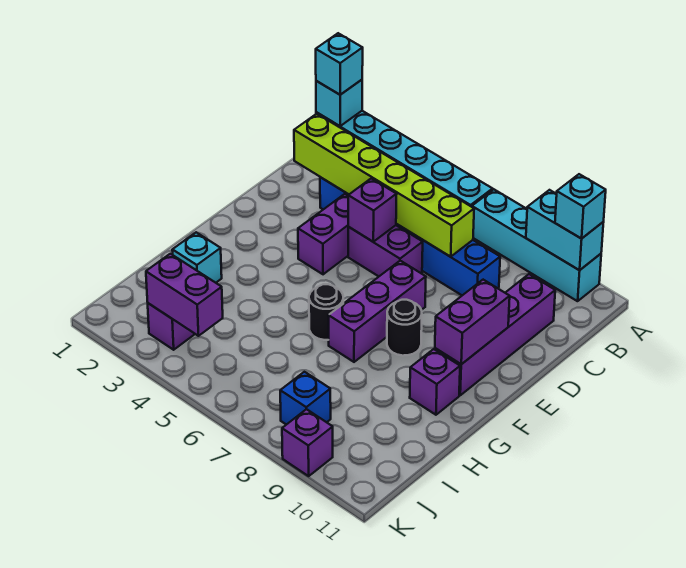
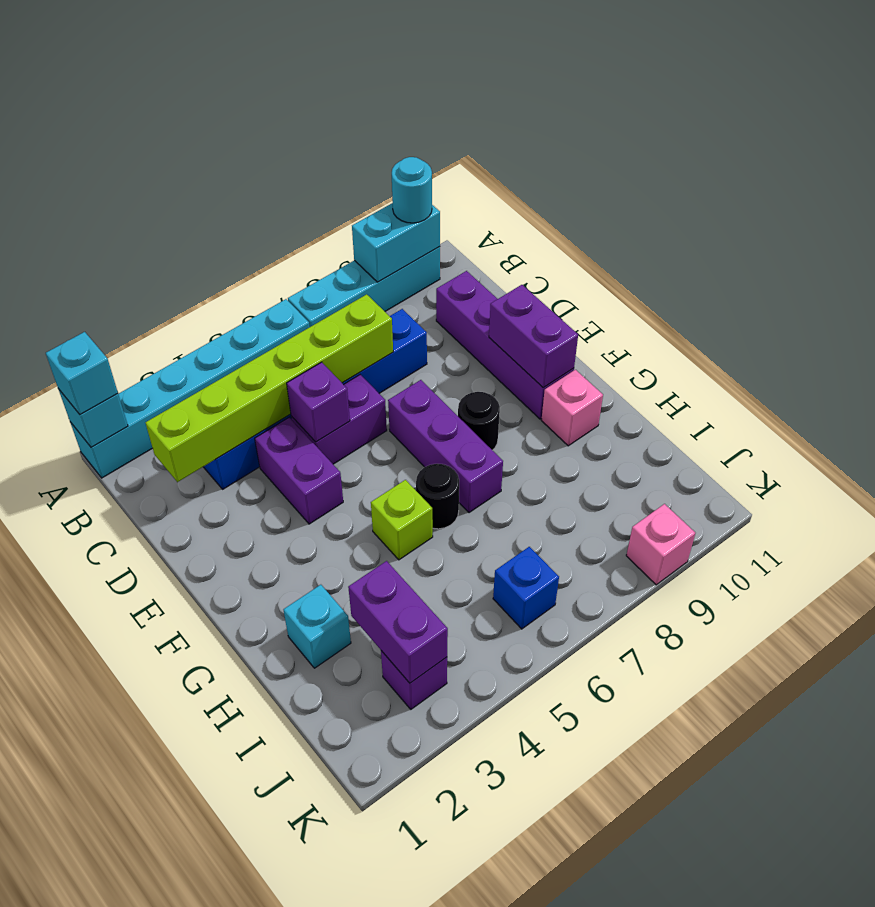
cyan 1x1 brick [555,174,606,239] -> cyan 1x1 round brick [392,157,432,223]
none -> lime 1x1 brick [371,480,433,560]
purple 1x1 brick [410,349,460,415] -> pink 1x1 brick [541,370,603,446]
purple 1x2 brick [146,254,223,336] -> purple 1x2 brick turned to [348,561,448,683]
blue 1x1 brick [280,372,331,425] -> blue 1x1 brick moved to [493,547,559,629]
purple 1x1 brick [282,409,333,476] -> pink 1x1 brick [626,504,695,585]

